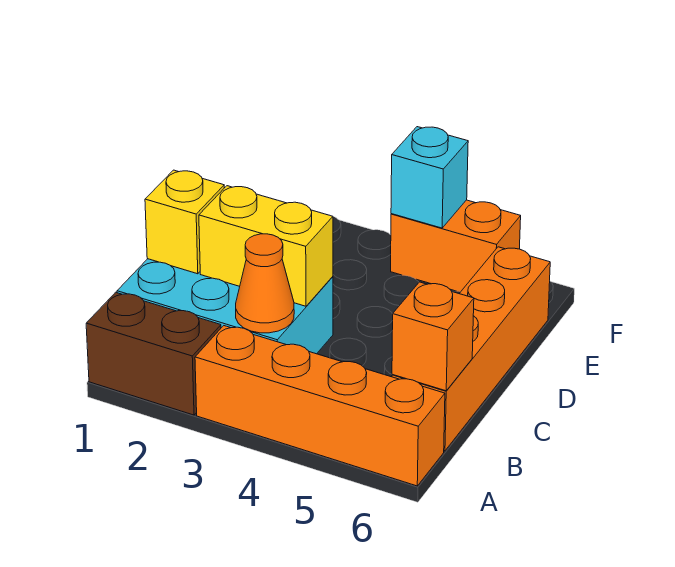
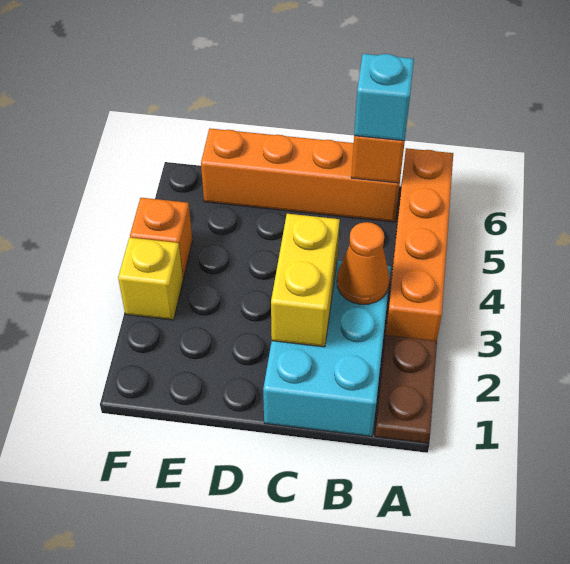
brown 1x2 brick [86,292,221,415] -> brown 1x2 plate [375,335,437,443]
yellow 1x1 brick [145,170,224,274] -> yellow 1x1 brick moved to [118,238,183,320]
orange 1x2 brick [391,200,521,292] -> orange 1x1 brick [130,198,193,278]
cyan 1x1 brick [391,127,468,228] -> cyan 1x1 brick moved to [354,54,414,141]

